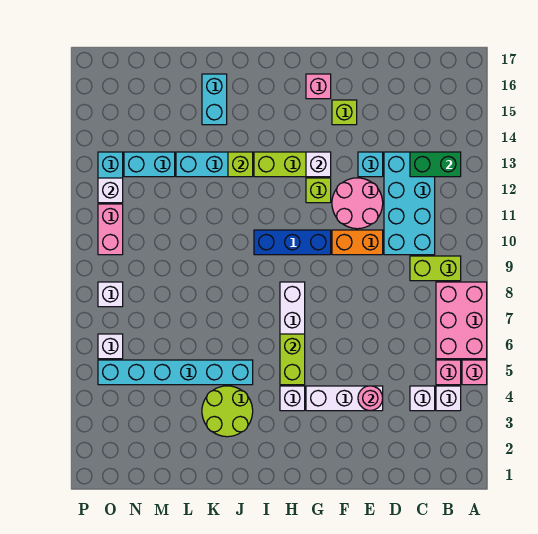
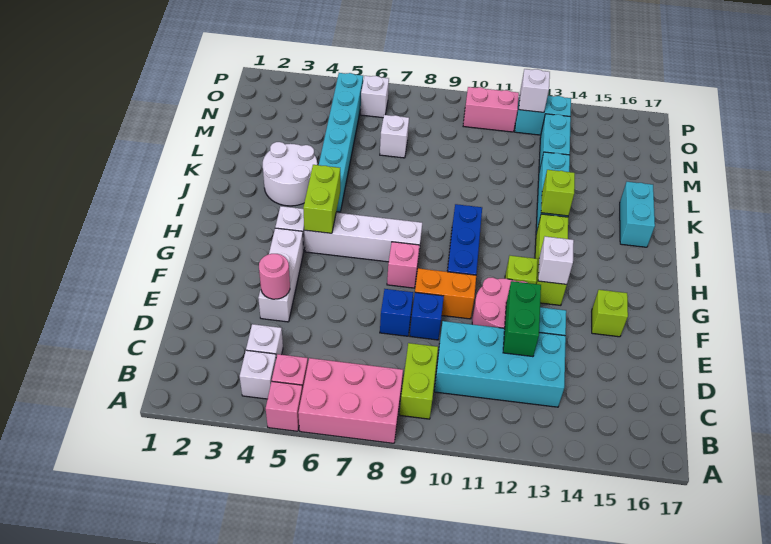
green 1x2 brick [410,152,461,177] -> green 1x2 brick moved to [503,281,541,357]
none -> blue 1x1 brick [380,289,413,336]
none -> blue 1x1 brick [410,292,444,340]
orange 1x2 brick [332,230,383,255] -> orange 1x2 brick turned to [415,268,476,319]
pink 1x1 brick [306,74,331,99] -> pink 1x1 brick moved to [387,242,420,288]
lime 1x2 brick [280,334,305,385] -> lime 1x2 brick turned to [303,165,340,233]
lime 2x2 round brick [202,386,253,437] -> white 2x2 round brick [263,142,317,206]
cyan 1x2 brick [202,74,227,125] -> cyan 1x2 brick turned to [620,182,655,247]
white 1x1 brick [98,282,123,307] -> white 1x1 brick moved to [380,115,409,158]

